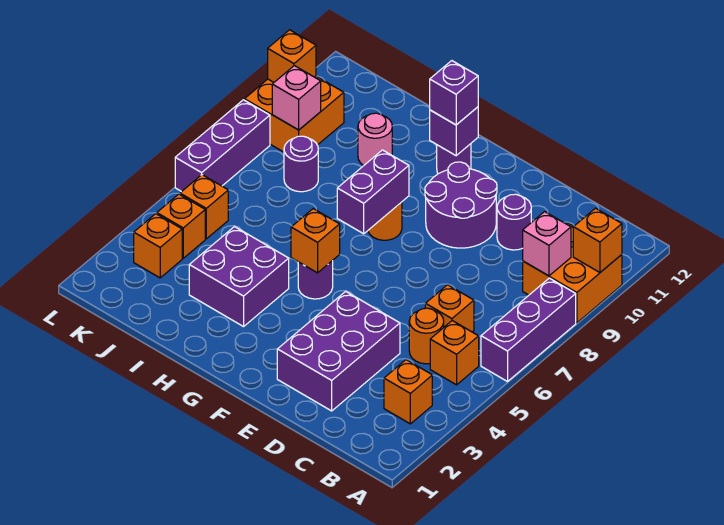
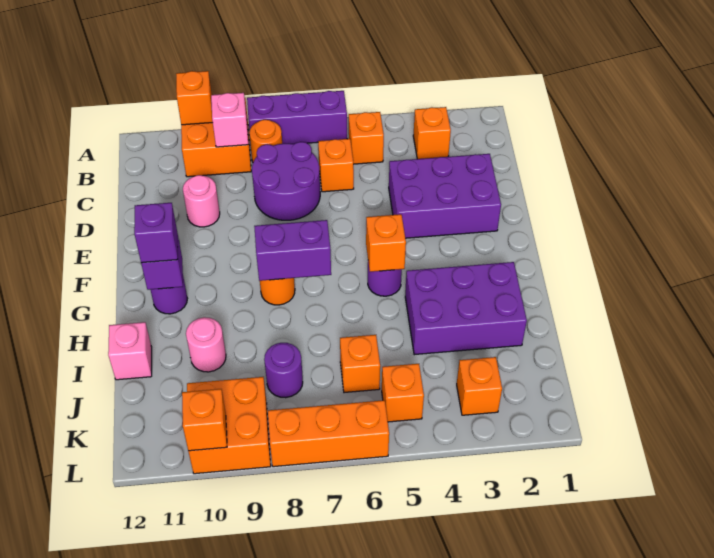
orange 1x1 round brick [409,308,444,364] -> orange 1x1 round brick moved to [249,120,282,162]
purple 1x1 round brick [497,194,531,250] -> pink 1x1 round brick [183,175,220,227]
purple 2x2 round brick [425,162,497,248] -> purple 2x2 round brick moved to [252,142,320,220]
purple 2x2 brick [189,227,289,327] -> purple 2x3 brick [405,262,527,355]
orange 1x1 brick [157,194,205,258] -> orange 1x1 brick moved to [340,335,380,393]
pink 1x1 brick [272,66,321,130] -> pink 1x1 brick moved to [108,322,152,380]
purple 1x3 brick [175,100,270,192] -> orange 1x3 brick [268,400,389,467]

